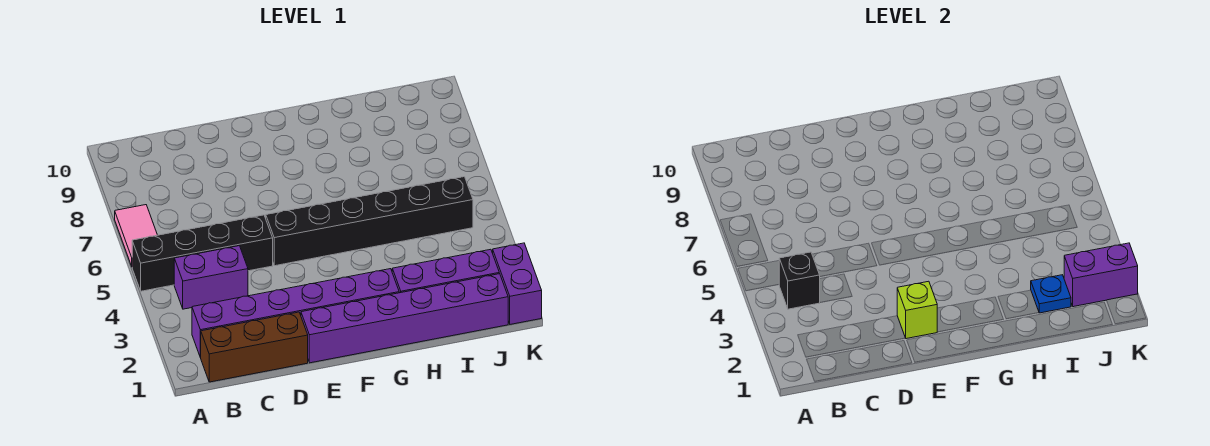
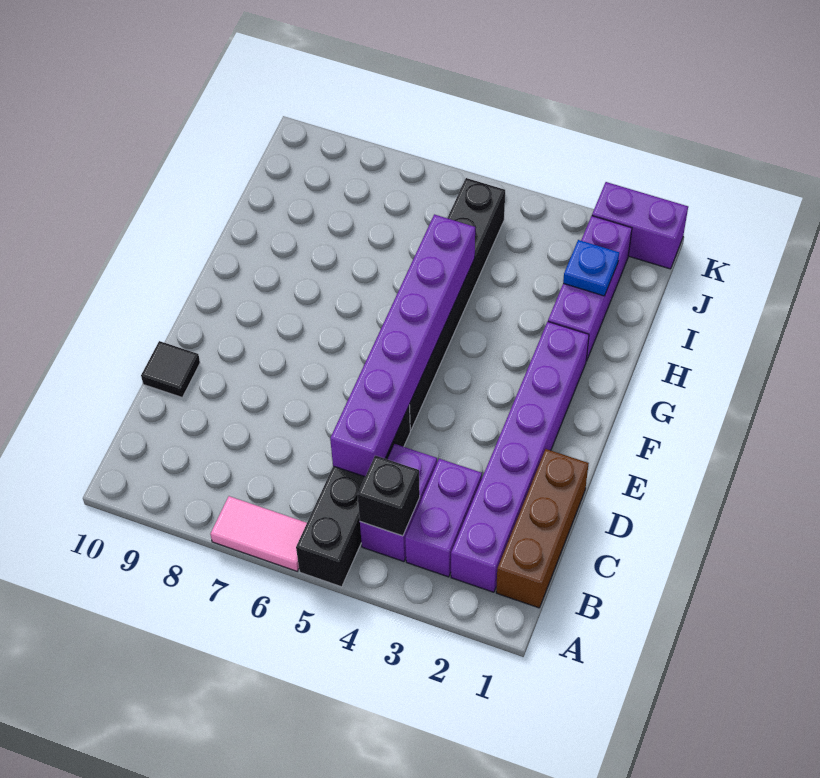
none -> black 1x1 tile [141,341,200,397]
purple 1x6 brick [301,274,508,363] -> purple 1x6 brick moved to [330,214,475,477]
lime 1x1 brick [897,281,937,339] -> none
purple 1x2 brick [1064,243,1138,307] -> purple 1x2 brick moved to [405,459,482,577]

